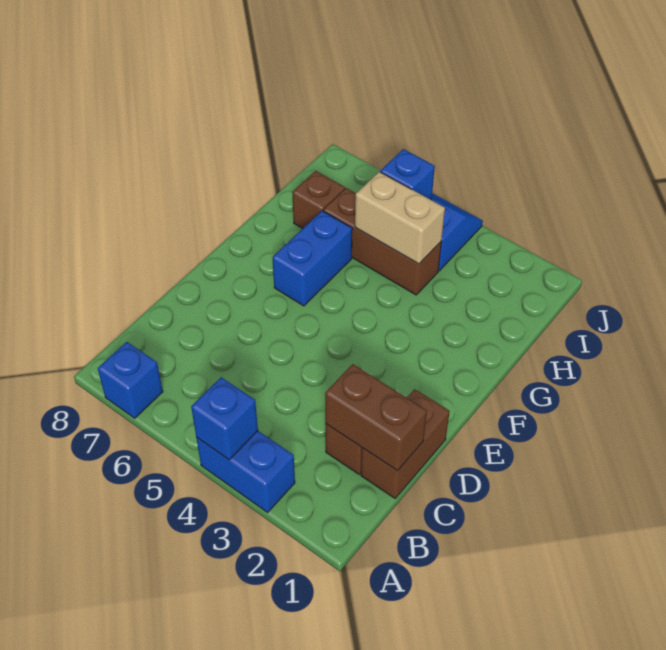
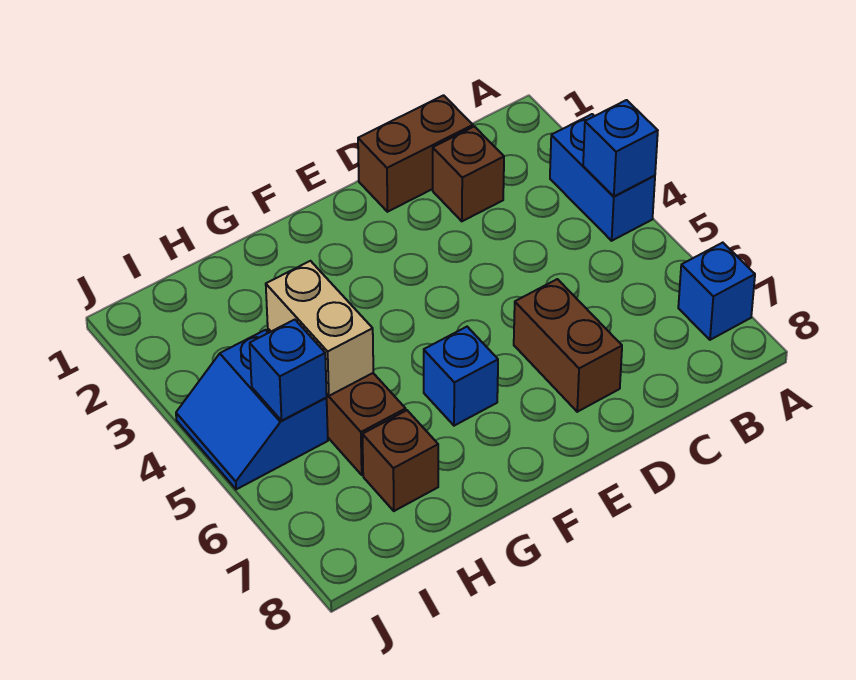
brown 1x2 brick [325,364,427,471] -> brown 1x2 brick moved to [514,279,622,412]
blue 1x2 brick [272,211,352,306] -> blue 1x1 brick [424,327,498,426]

